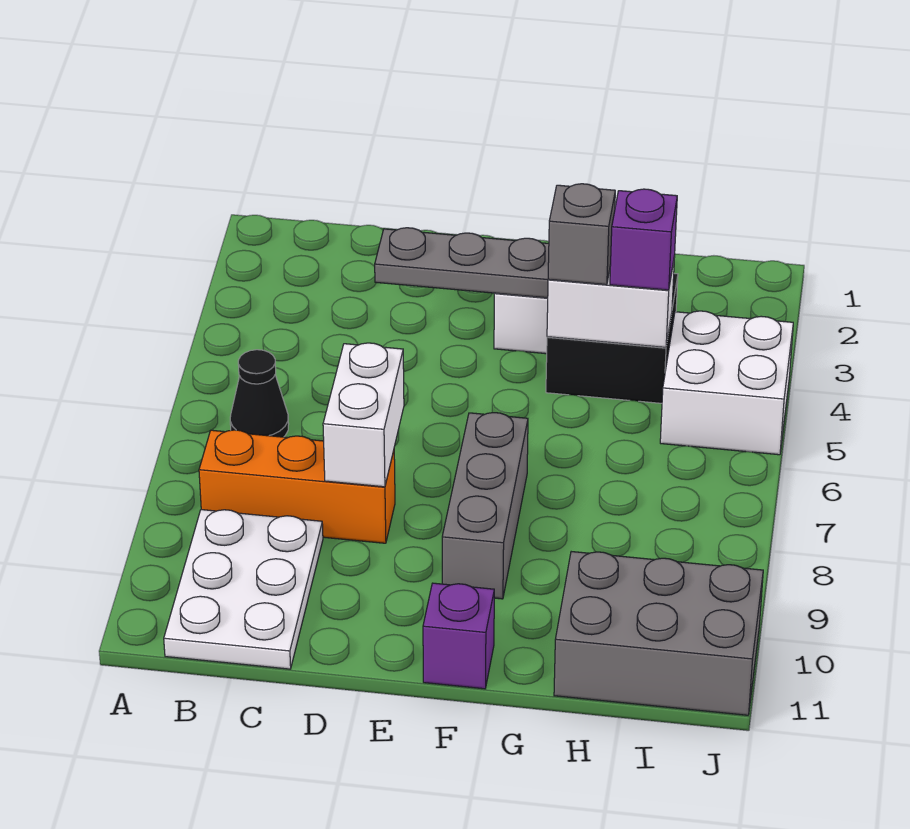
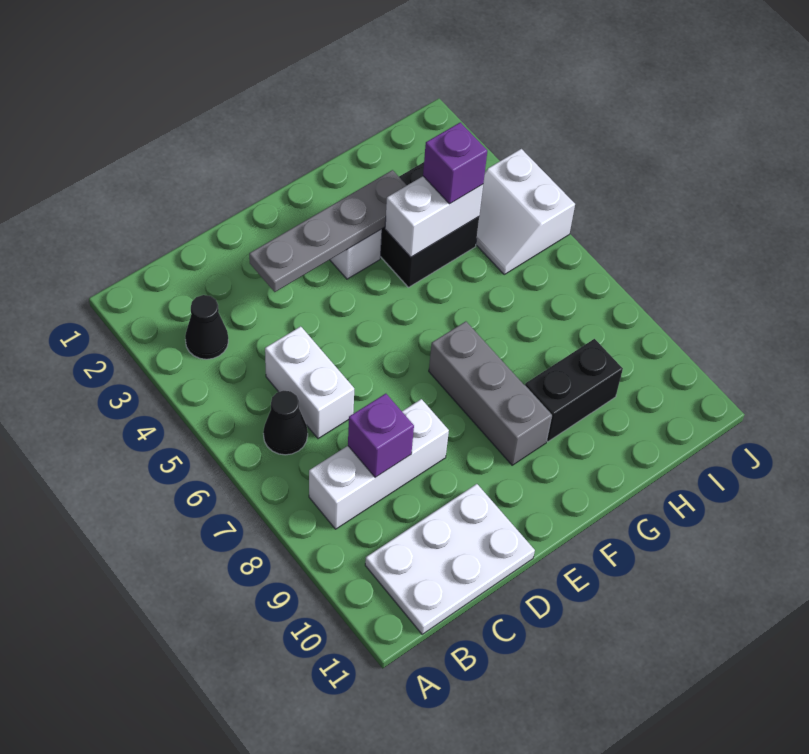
none -> black 1x1 cone [185,295,228,359]
orange 1x3 brick [199,430,395,543] -> white 1x3 brick [309,399,449,529]
white 2x3 plate [164,510,323,669] -> white 2x3 plate turned to [365,484,535,634]
white 1x2 brick [323,343,404,487] -> white 1x2 brick moved to [265,326,354,439]
purple 1x1 brick [423,583,494,689] -> purple 1x1 brick moved to [348,394,414,477]
grey 1x1 brick [548,184,615,285] -> none
none -> black 1x2 brick [525,339,623,442]
grey 2x3 brick [554,552,763,715] -> none
white 2x2 brick [660,311,793,455] -> white 2x2 slope [476,149,575,274]

